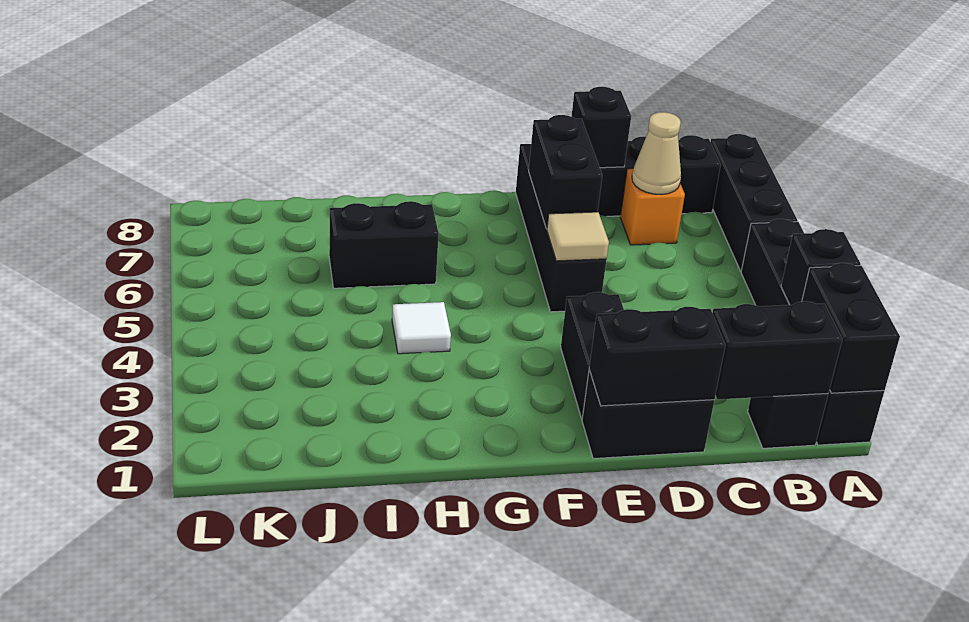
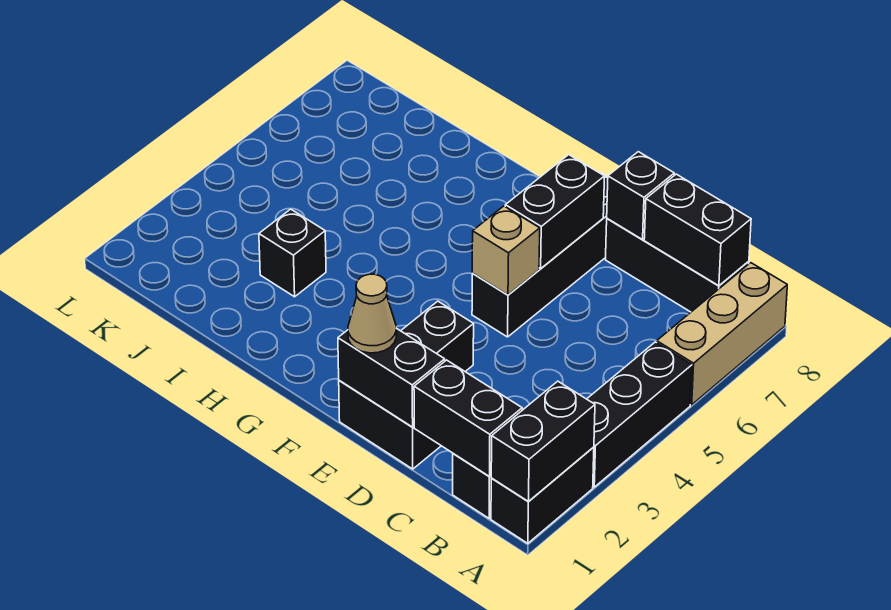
black 1x1 brick [781,229,861,305] -> black 1x1 brick moved to [259,209,326,297]
black 1x3 brick [711,134,798,271] -> tan 1x3 brick [657,263,787,405]
orange 1x1 brick [620,169,685,245] -> none
tan 1x1 cone [632,112,681,195] -> tan 1x1 cone moved to [348,274,396,353]
tan 1x1 tile [547,212,609,261] -> tan 1x1 brick [472,206,540,295]
white 1x1 tile [392,302,451,354] -> none
black 1x2 brick [329,201,439,288] -> black 1x2 brick moved to [644,174,751,286]

